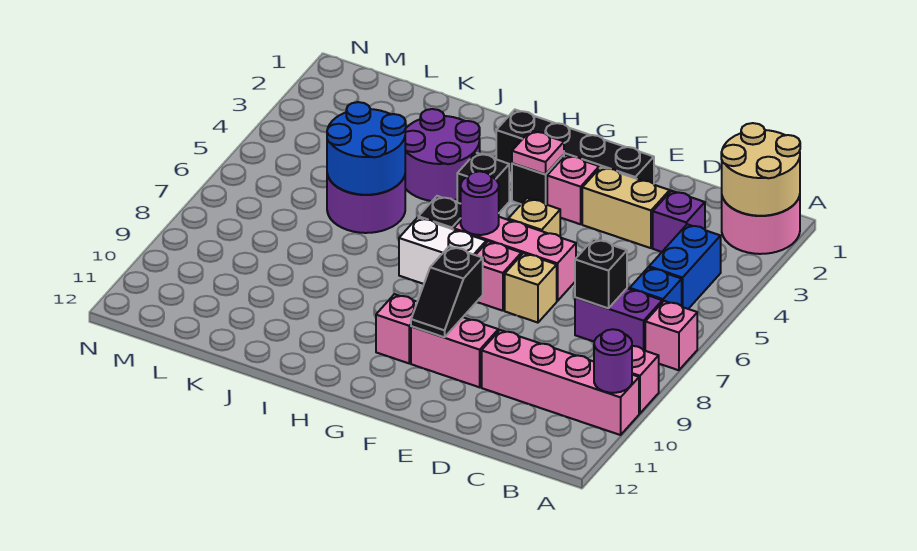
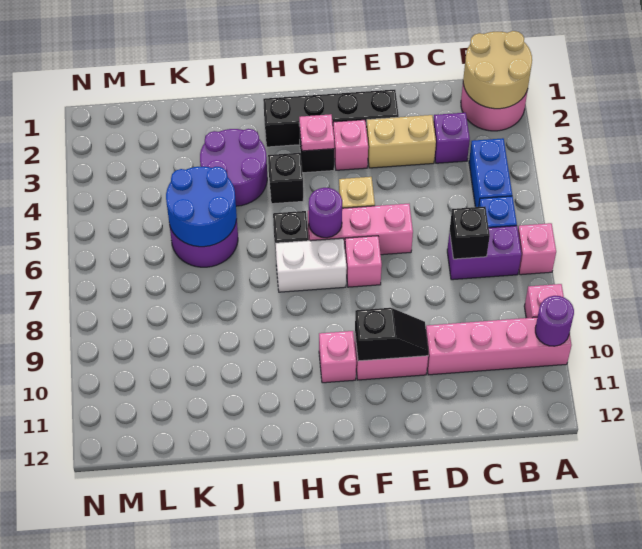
tan 1x1 brick [505,253,557,323] -> none
black 1x2 slope [411,246,483,337] -> black 1x2 slope turned to [355,308,429,361]

